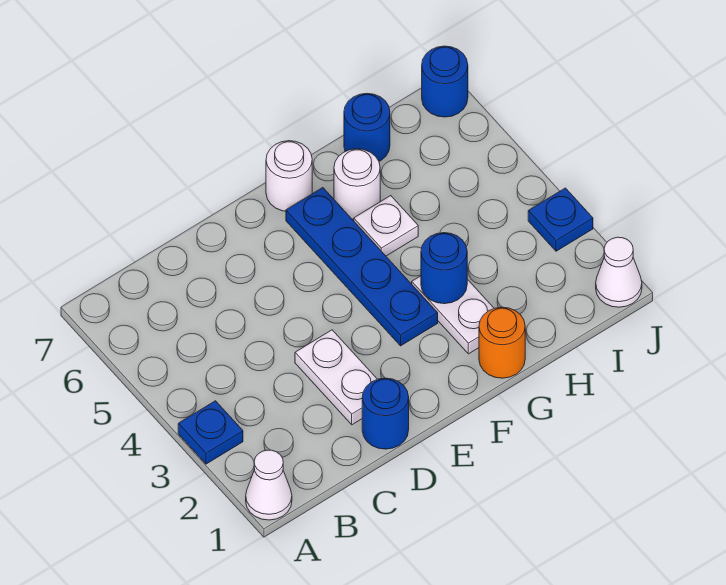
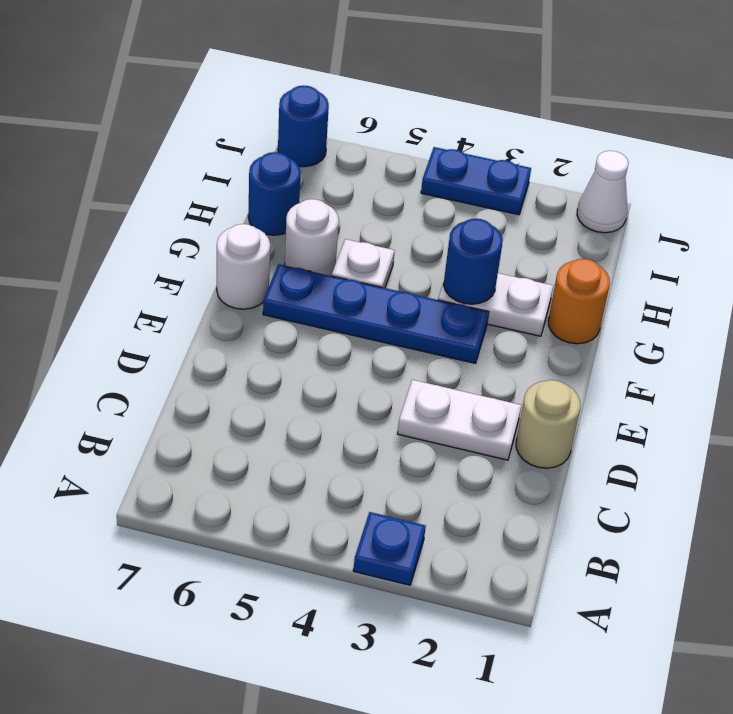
white 1x1 cone [246,450,292,520] -> none
blue 1x1 round brick [362,378,409,449] -> tan 1x1 round brick [516,380,580,468]
blue 1x1 plate [528,188,593,251] -> blue 1x2 plate [421,147,531,215]

